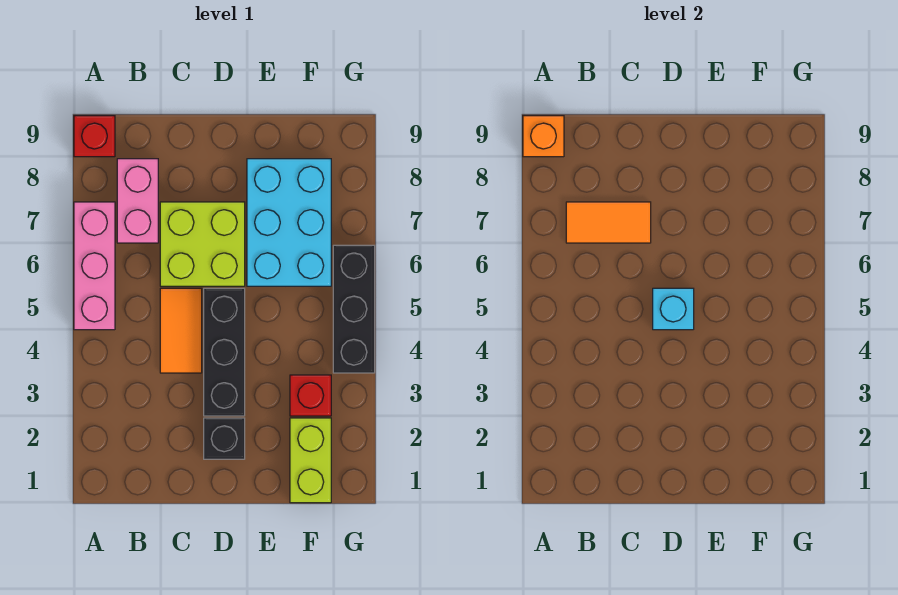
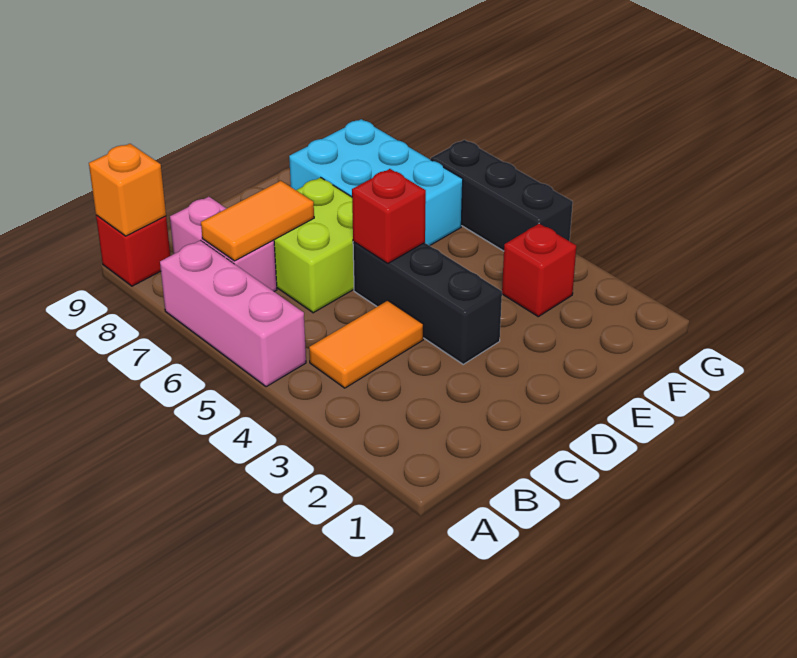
orange 1x2 tile [160,288,202,373] -> orange 1x2 tile turned to [309,301,423,388]
black 1x1 brick [204,418,245,459] -> none
cyan 1x1 brick [653,288,694,330] -> red 1x1 brick [352,169,426,263]
lime 1x2 brick [290,418,331,503] -> none

